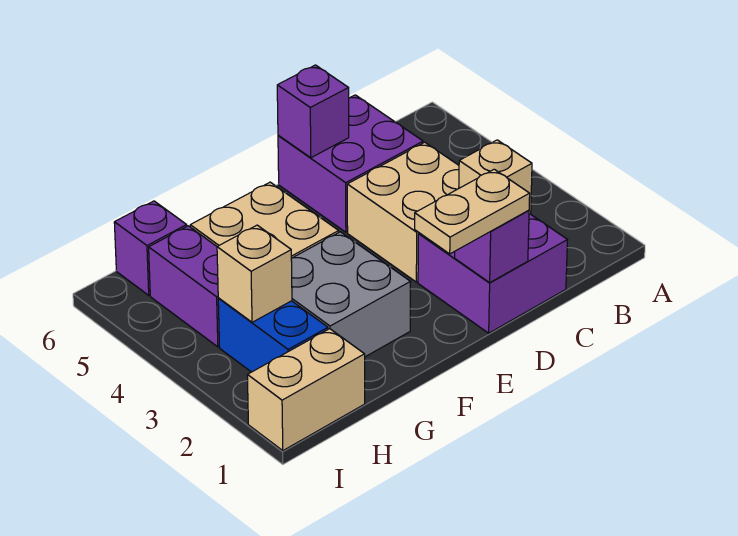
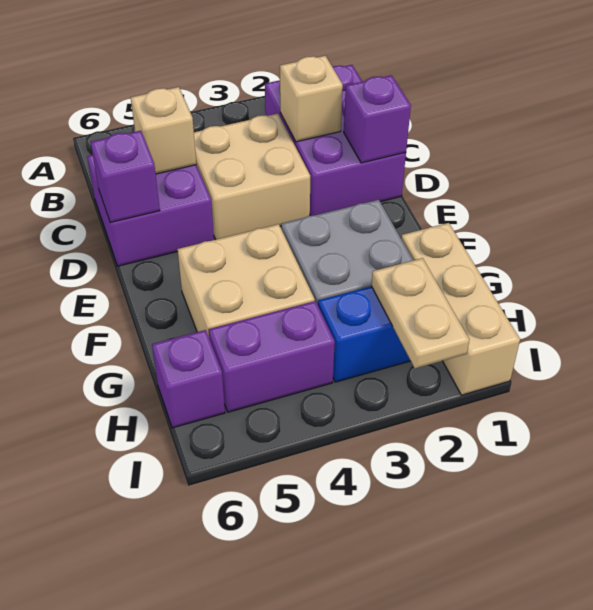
purple 2x2 brick [418,214,567,333] -> purple 2x3 brick [265,65,406,216]
tan 1x2 plate [415,169,530,254] -> tan 1x2 plate moved to [371,258,469,368]
tan 1x2 brick [247,329,365,451] -> tan 1x3 brick [401,223,520,395]
tan 1x1 brick [217,225,292,322] -> tan 1x1 brick moved to [131,87,196,174]

